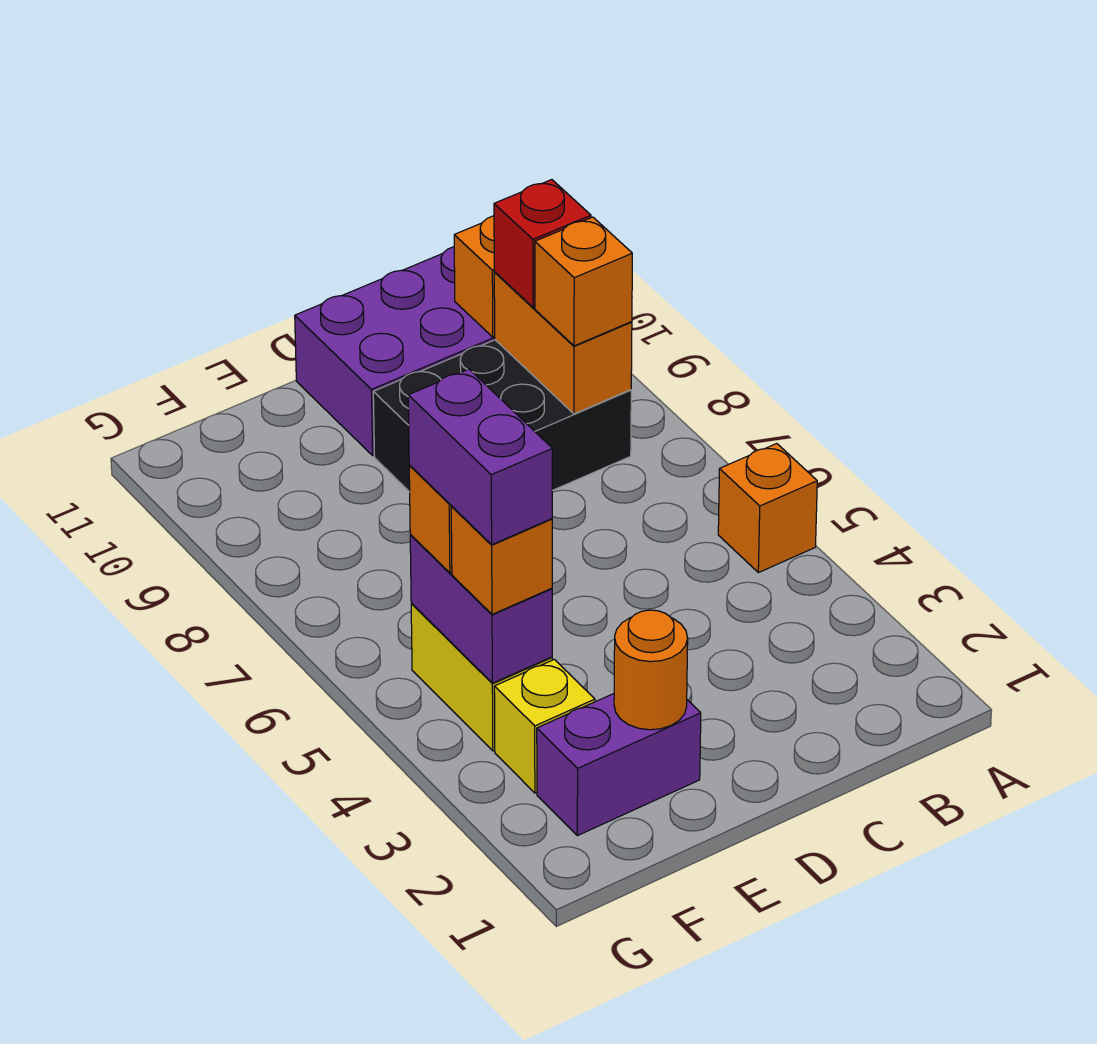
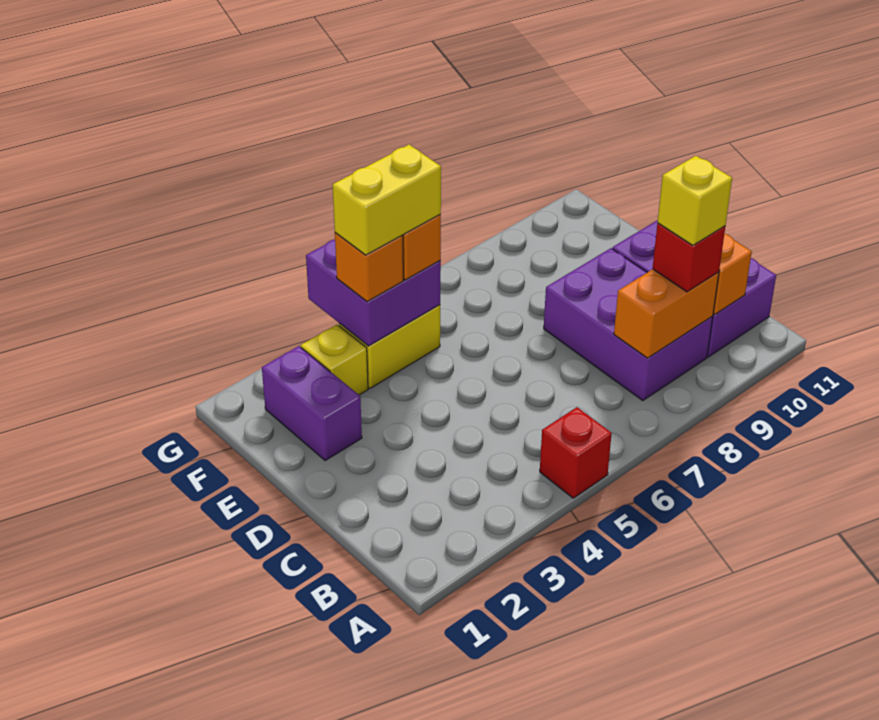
orange 1x1 brick [718,444,817,573] -> red 1x1 brick [540,407,612,498]
black 2x3 brick [373,340,631,492] -> purple 2x3 brick [544,248,713,401]
orange 1x1 brick [535,217,632,346] -> none
none -> yellow 1x1 brick [658,156,732,245]
orange 1x1 round brick [614,610,688,730] -> none
purple 1x2 brick [410,535,552,683] -> purple 2x2 brick [306,240,441,346]
purple 1x2 brick [408,369,552,544] -> yellow 1x2 brick [333,145,441,255]

